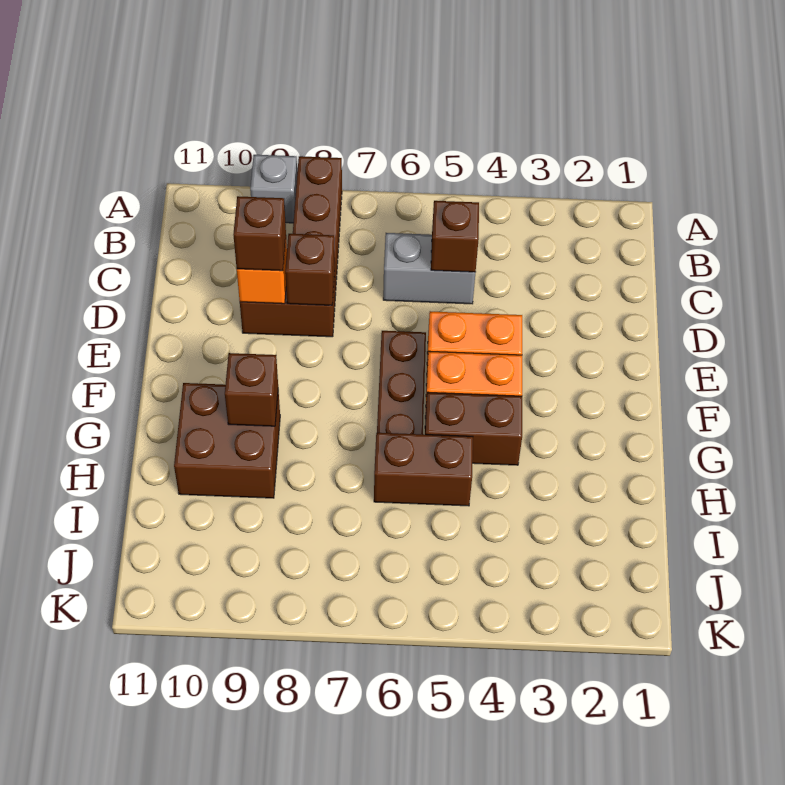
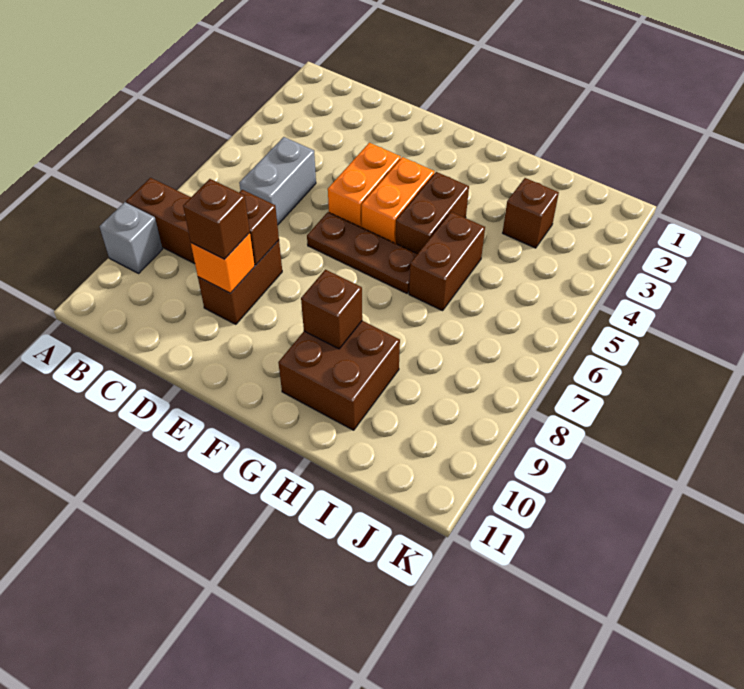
brown 1x1 brick [431,201,479,272] -> brown 1x1 brick moved to [503,178,559,248]

